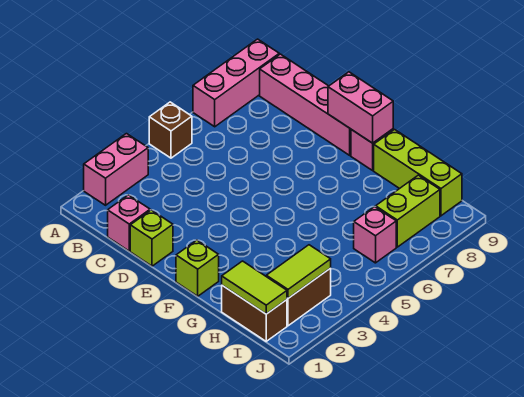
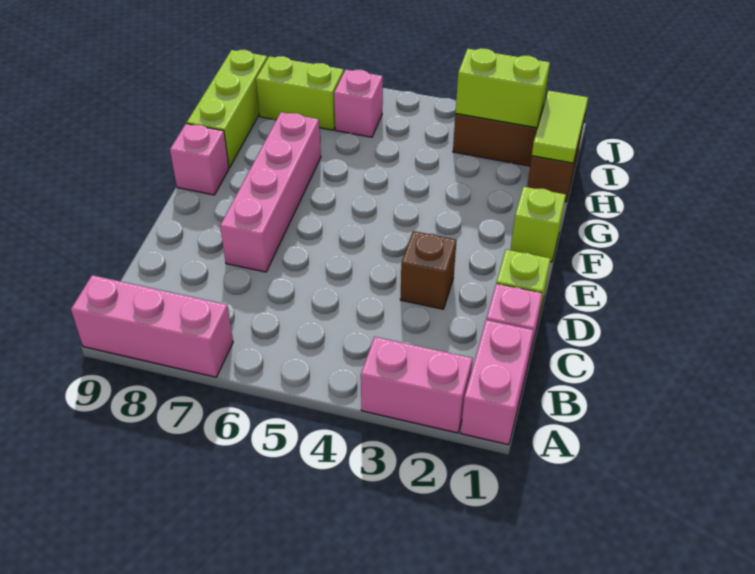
brown 1x1 brick [149,102,192,158] -> brown 1x1 brick moved to [400,231,457,309]
pink 1x4 brick [260,54,351,155] -> pink 1x4 brick moved to [220,112,321,272]
pink 1x2 brick [328,72,393,143] -> pink 1x2 brick moved to [461,320,534,445]
lime 1x2 tile [266,245,331,298] -> lime 1x2 brick [456,48,550,128]

